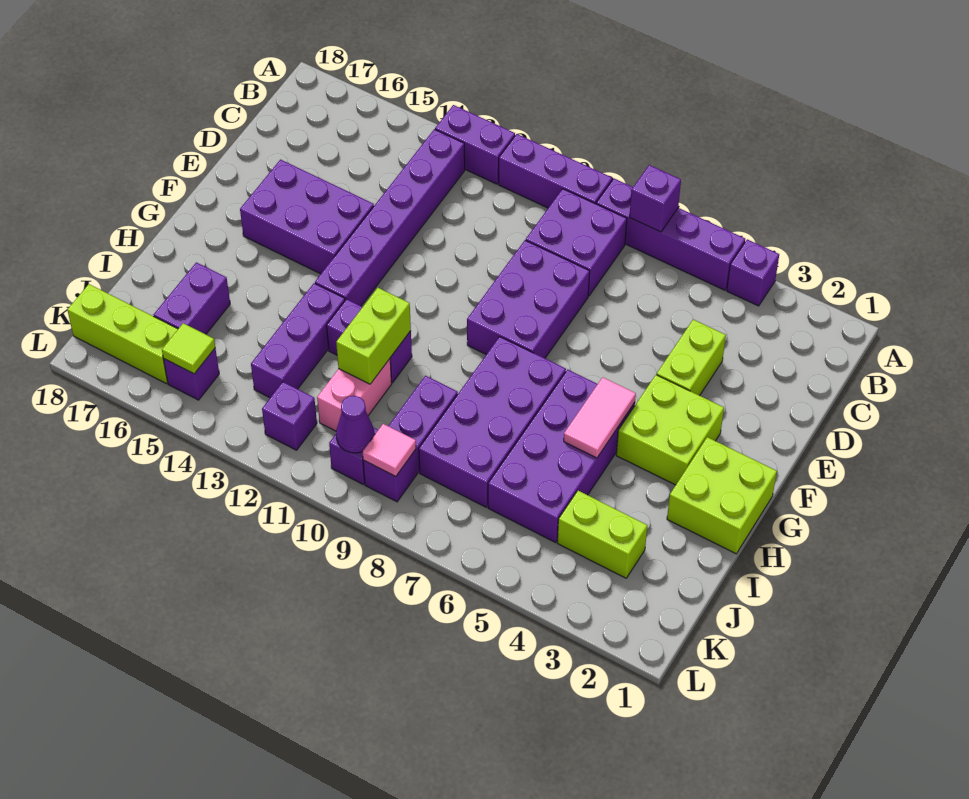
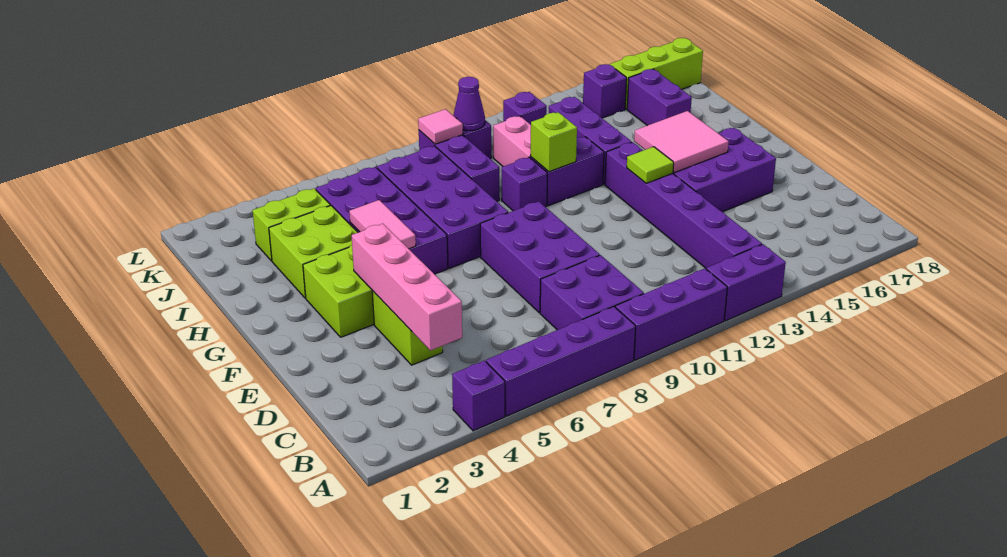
purple 1x1 brick [629,165,681,232] -> purple 1x1 brick moved to [502,157,547,211]
none -> pink 1x4 brick [352,224,462,351]
none -> pink 2x2 tile [634,111,729,173]
lime 2x2 brick [667,437,777,554] -> lime 2x2 brick moved to [269,205,358,298]
lime 1x2 brick [336,288,411,384] -> lime 1x1 brick [530,112,577,172]
lime 1x1 tile [162,323,215,374] -> lime 1x1 tile moved to [627,147,674,183]

